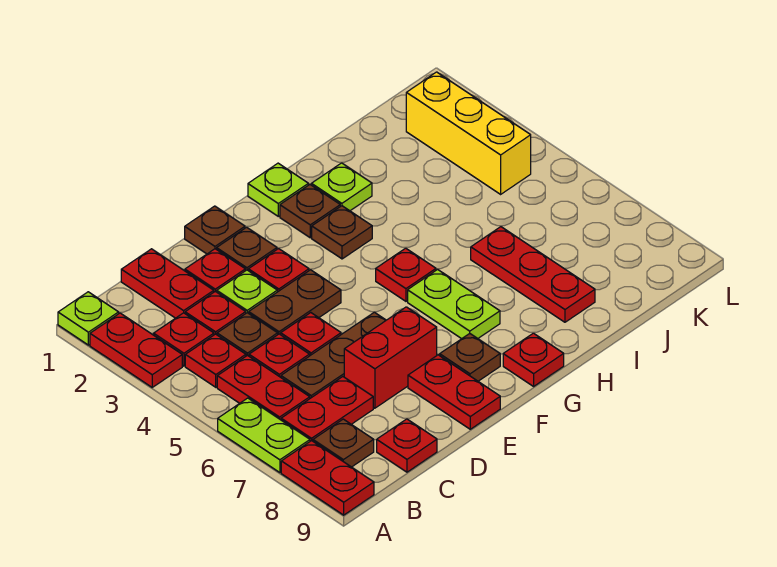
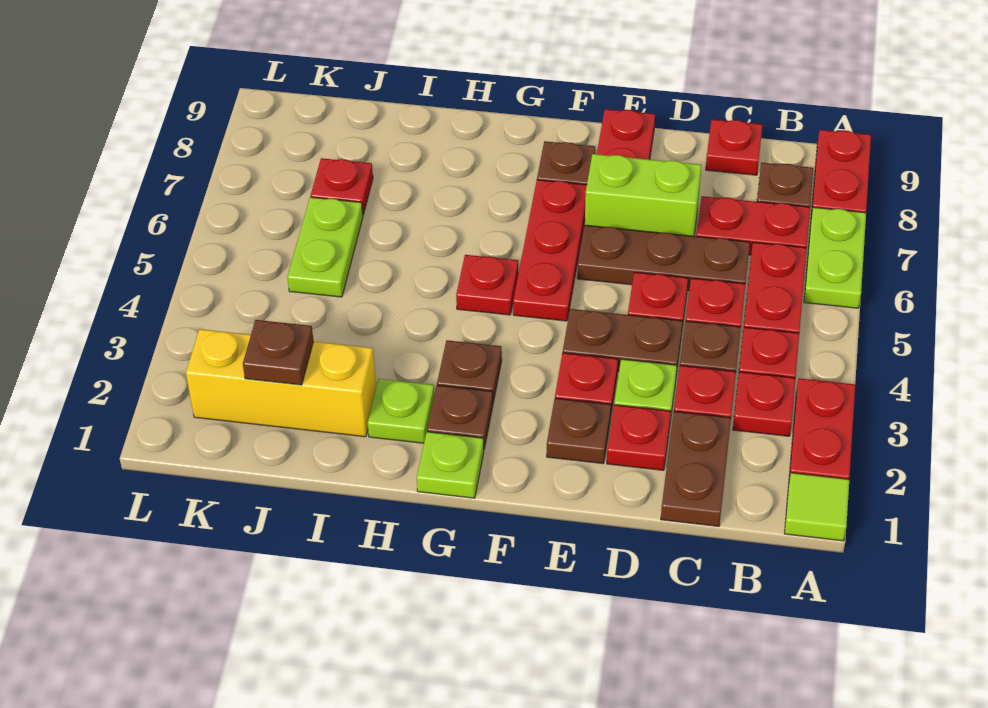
lime 1x1 plate [58,292,119,345] -> lime 1x1 tile [784,473,849,541]
red 1x2 plate [121,249,214,318] -> brown 1x2 plate [661,411,731,526]
red 1x2 brick [344,307,437,408] -> lime 1x2 brick [585,154,701,236]
brown 1x1 plate [185,206,245,254] -> brown 1x1 plate moved to [243,320,314,385]
lime 1x2 plate [408,270,500,339] -> lime 1x2 plate moved to [287,197,363,297]
red 1x1 plate [503,333,564,386] -> red 1x1 plate moved to [311,158,373,215]
red 1x3 plate [471,227,595,322] -> red 1x3 plate moved to [513,180,587,321]
yellow 1x3 brick [406,72,531,194] -> yellow 1x3 brick turned to [186,329,376,437]

